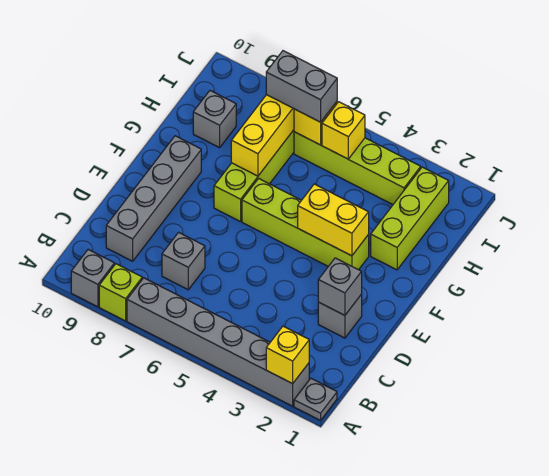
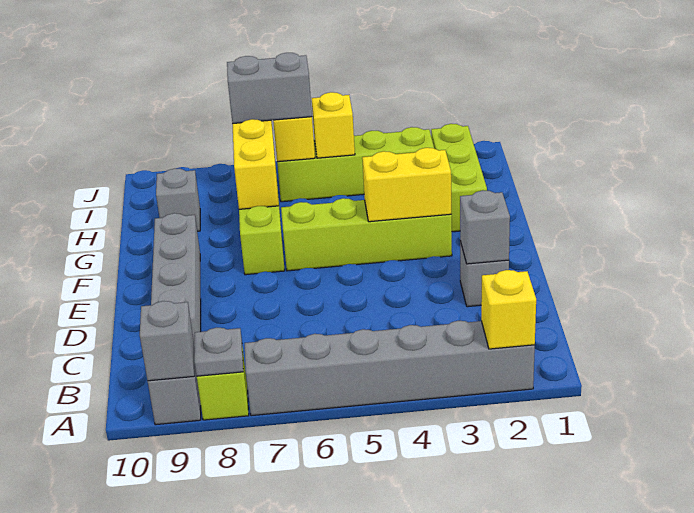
grey 1x1 plate [294,378,337,420] -> grey 1x1 plate moved to [194,328,243,376]
grey 1x1 brick [162,232,205,290] -> grey 1x1 brick moved to [140,301,194,381]

